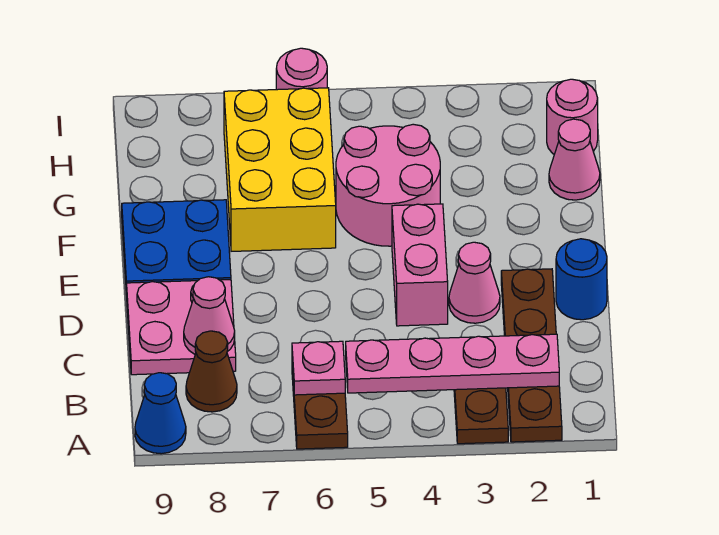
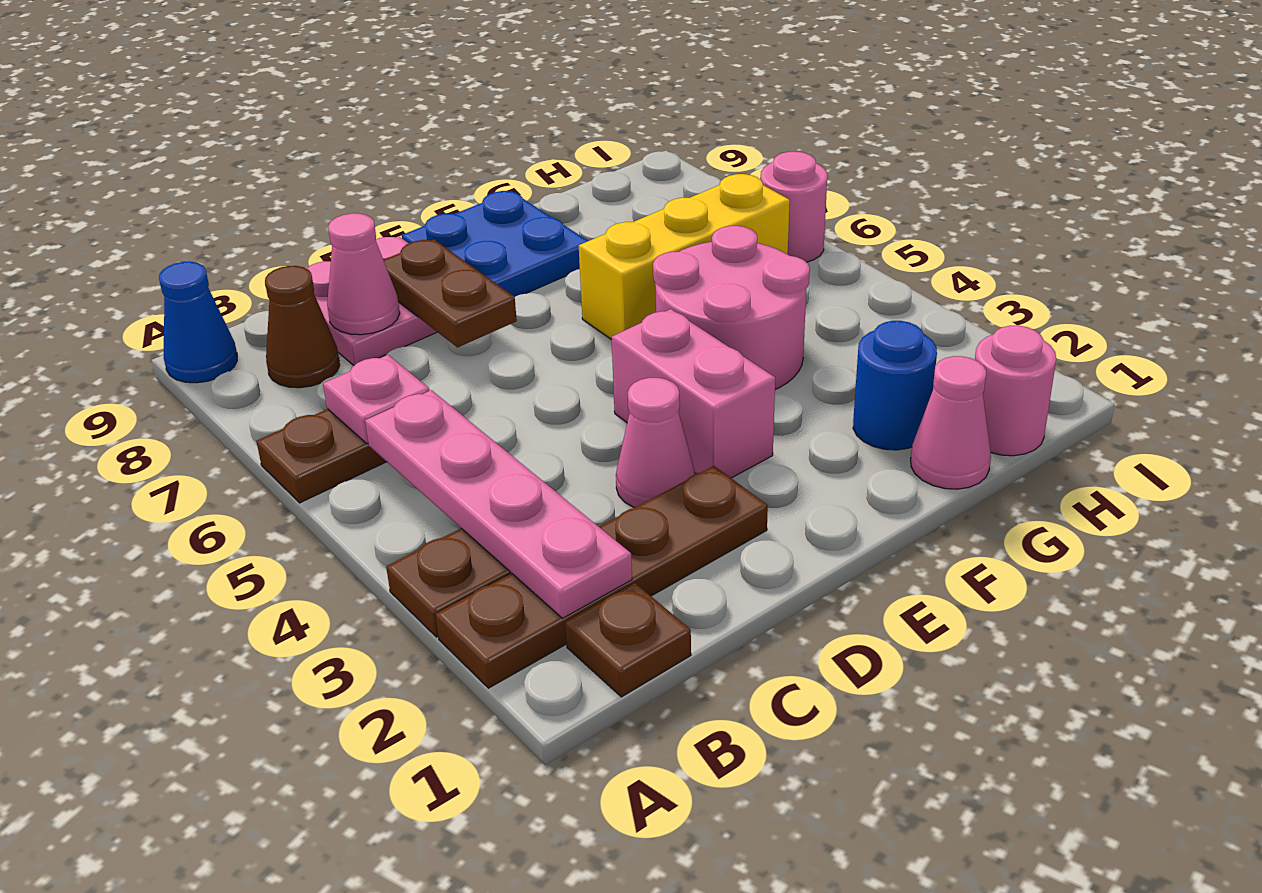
none -> brown 1x1 plate [565,583,691,697]
blue 1x1 round brick [556,239,607,320] -> blue 1x1 round brick moved to [853,321,937,450]
pink 1x2 brick [392,204,448,326] -> pink 1x2 brick turned to [612,309,775,478]
none -> brown 1x2 plate [384,239,517,347]
yellow 2x3 brick [224,88,336,251] -> yellow 1x3 brick [579,174,790,340]

